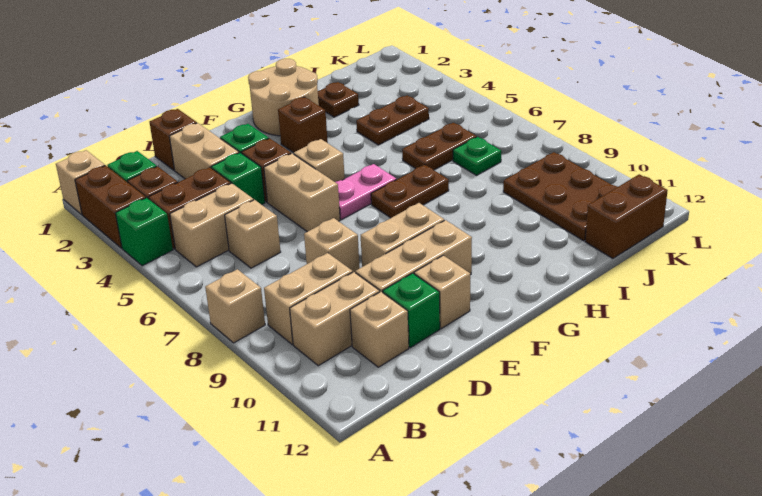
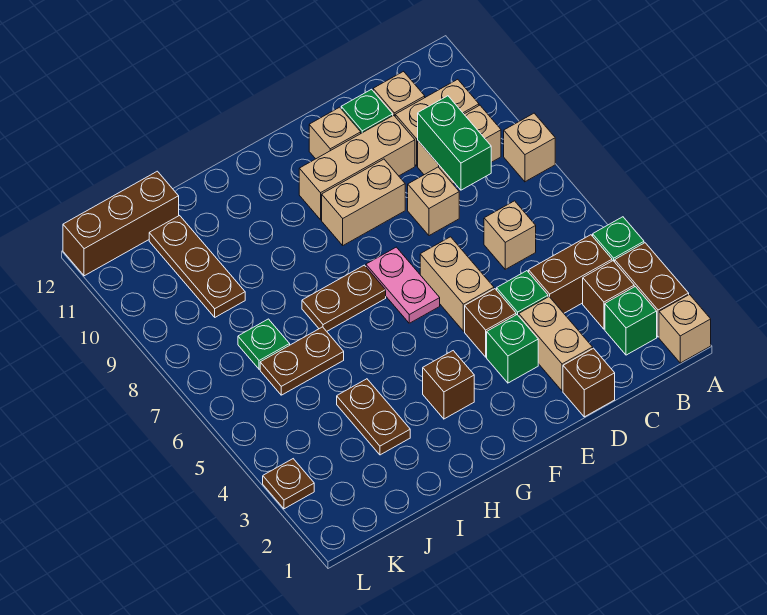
tan 1x2 brick [170,183,254,267] -> none
none -> green 1x2 brick [418,96,491,190]
tan 1x1 brick [294,139,345,182] -> none
pink 1x2 plate [335,164,396,219] -> pink 1x2 plate turned to [366,247,440,323]
tan 2x2 round brick [248,59,319,136] -> none
brown 1x1 plate [318,82,359,117] -> brown 1x1 plate moved to [263,459,314,509]
brown 1x2 plate [356,96,429,145] -> brown 1x2 plate turned to [337,379,410,455]
brown 2x3 plate [503,152,617,241] -> brown 1x3 plate [149,216,245,317]
brown 1x2 brick [585,174,668,259] -> brown 1x3 brick [63,171,179,276]

